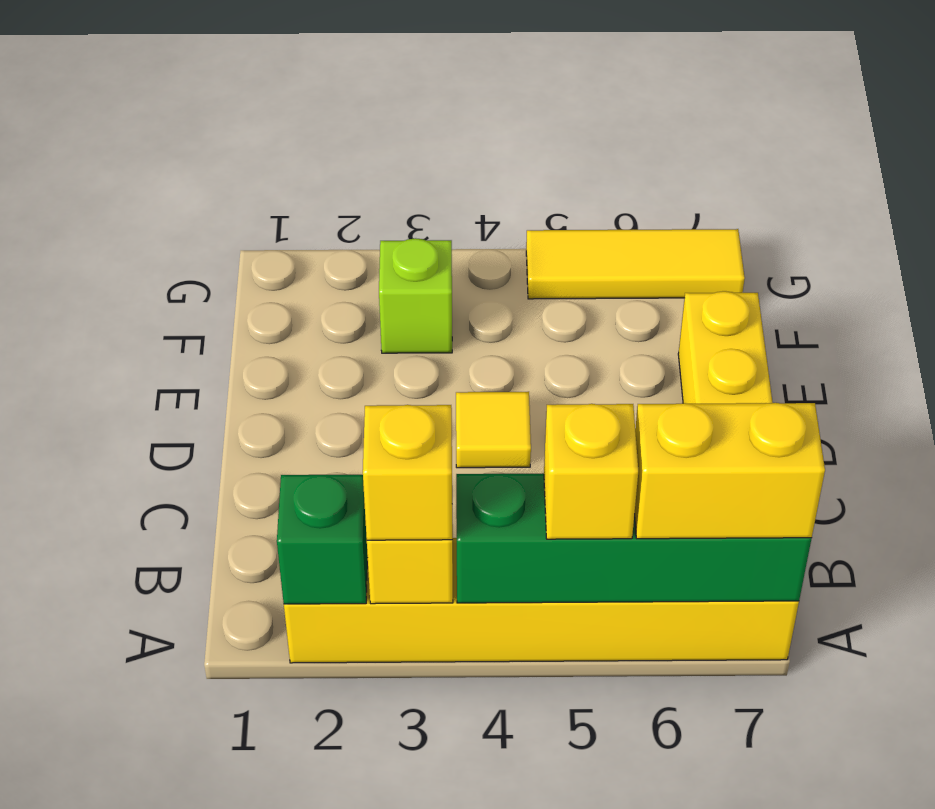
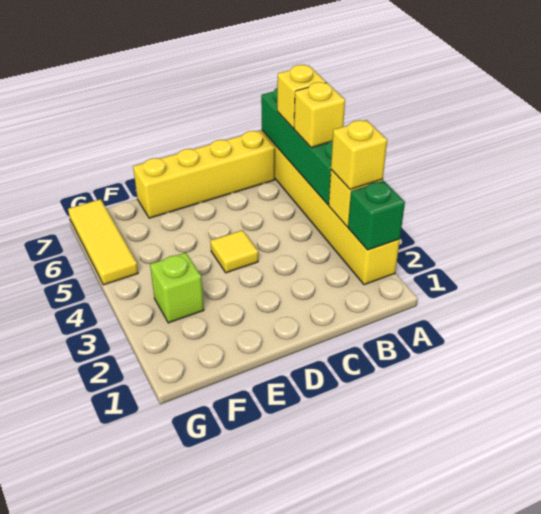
yellow 1x2 brick [635,403,825,539] -> yellow 1x1 brick [277,65,326,128]

